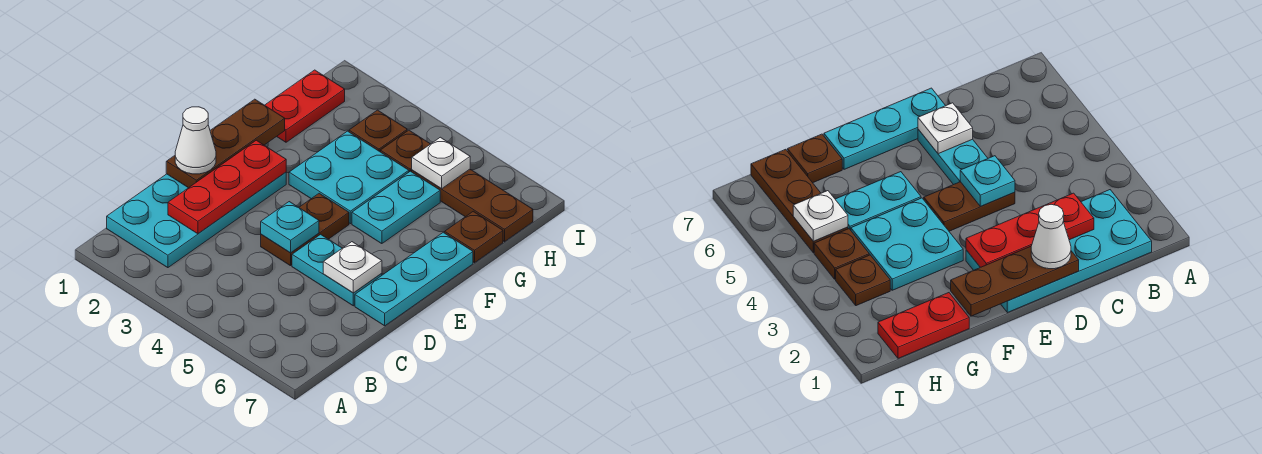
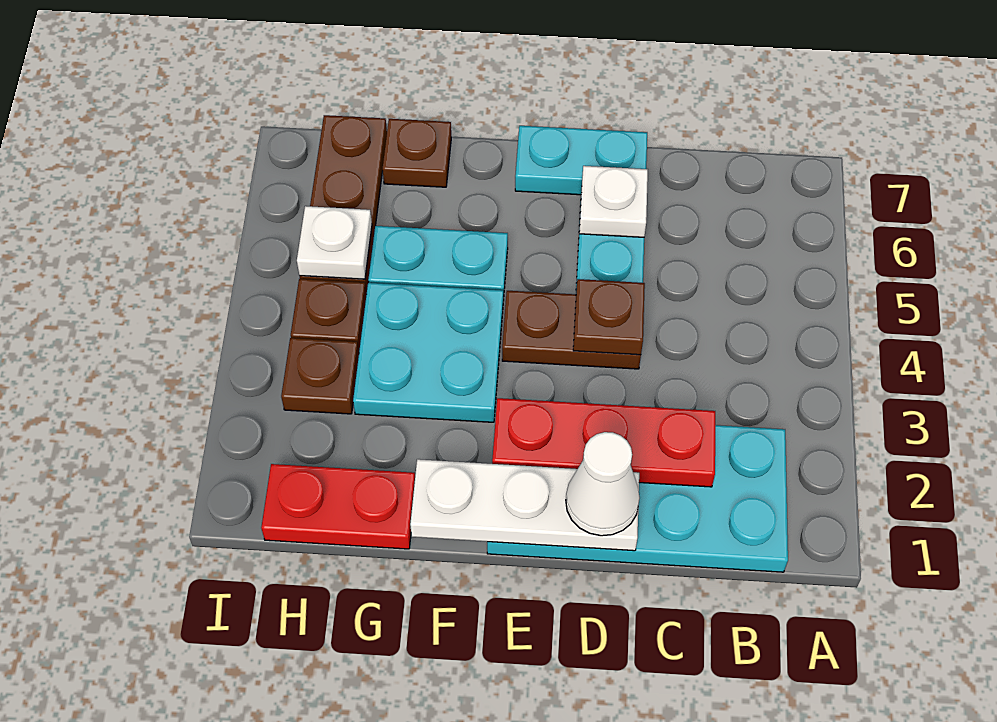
brown 1x3 plate [166,99,285,188] -> white 1x3 plate [410,459,639,551]
cyan 1x1 plate [261,202,319,253] -> brown 1x1 plate [573,279,645,355]
cyan 1x3 plate [355,232,473,326] -> cyan 1x2 plate [515,126,647,195]

